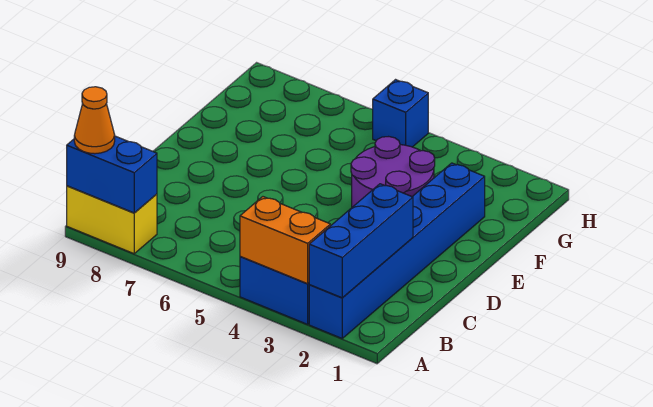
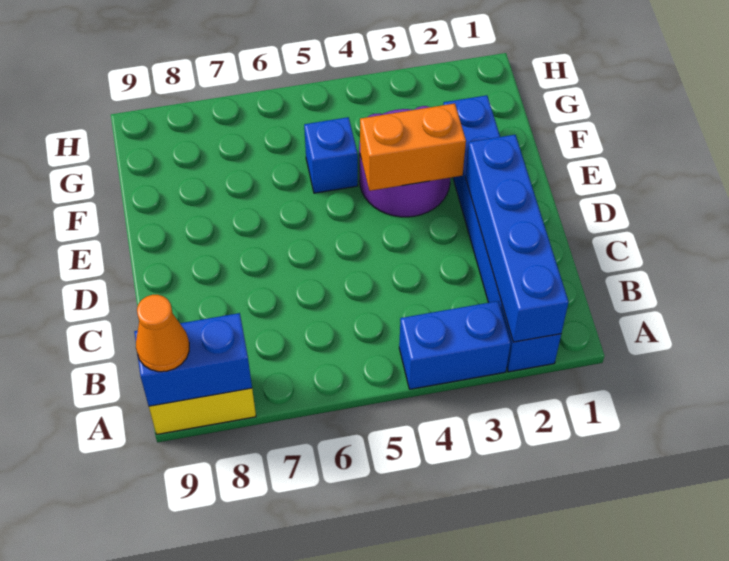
blue 1x3 brick [309,184,413,298] -> blue 1x4 brick [465,135,569,342]
orange 1x2 brick [240,197,330,284] -> orange 1x2 brick moved to [360,104,466,191]
blue 1x1 brick [373,80,428,147] -> blue 1x1 brick moved to [304,117,358,193]

